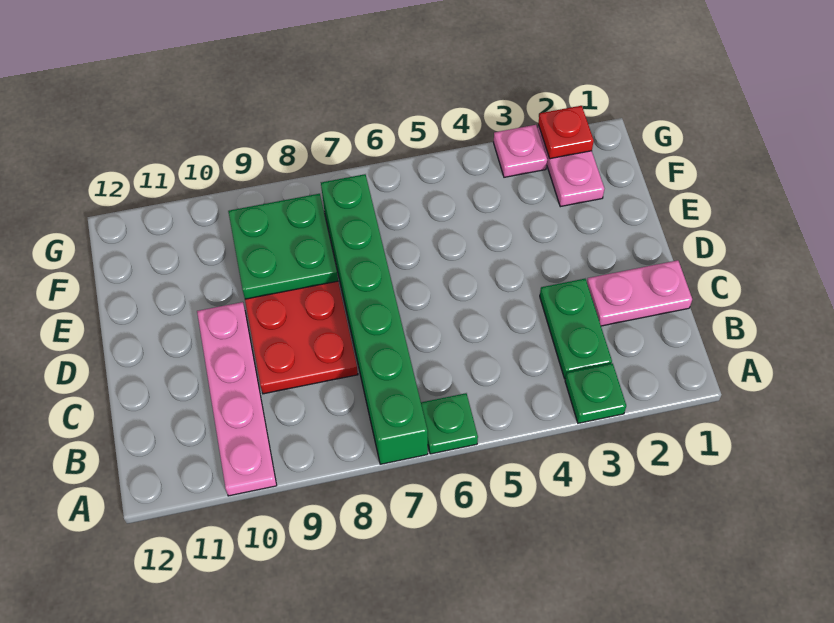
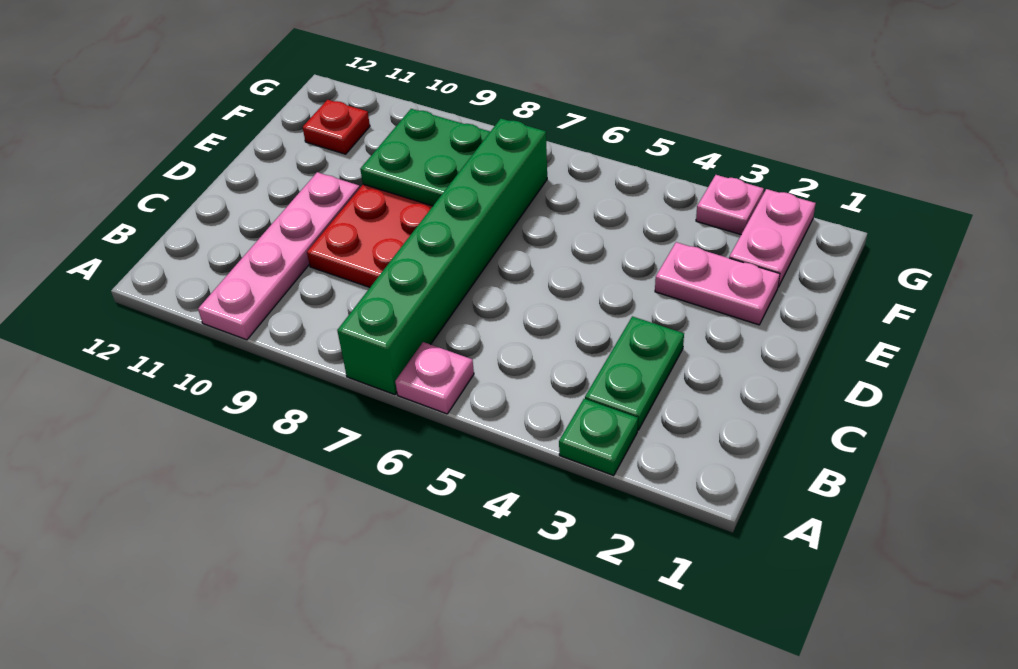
green 1x1 plate [421,393,478,454] -> pink 1x1 plate [395,342,474,414]
pink 1x2 plate [587,260,692,326] -> pink 1x2 plate moved to [655,242,780,325]
red 1x1 plate [538,106,594,159] -> red 1x1 plate moved to [303,100,370,154]

